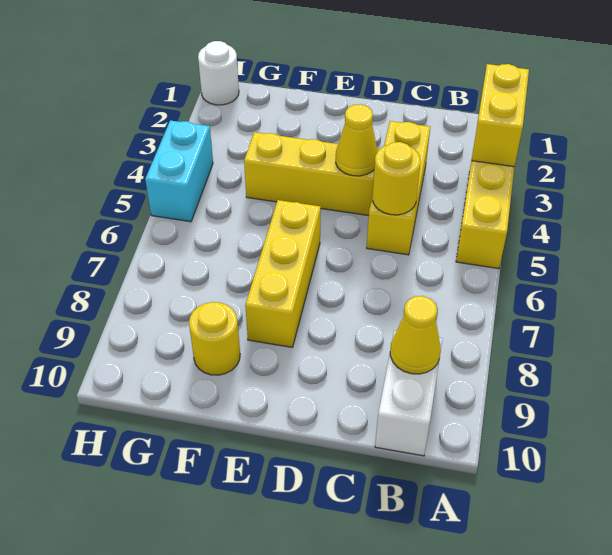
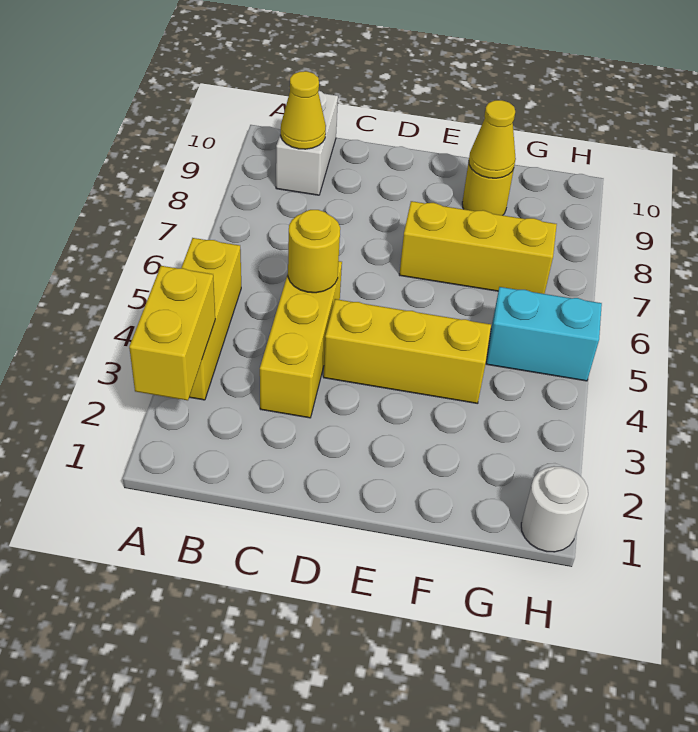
yellow 1x1 cone [336,104,378,176] -> yellow 1x1 cone moved to [469,100,516,178]
yellow 1x3 brick [245,200,321,347] -> yellow 1x3 brick turned to [399,201,557,294]
cyan 1x2 brick [145,120,213,222] -> cyan 1x2 brick turned to [486,287,602,381]

